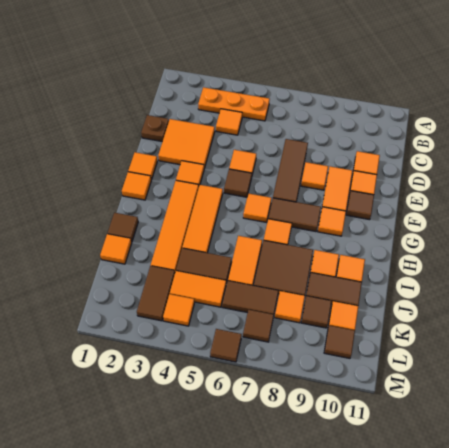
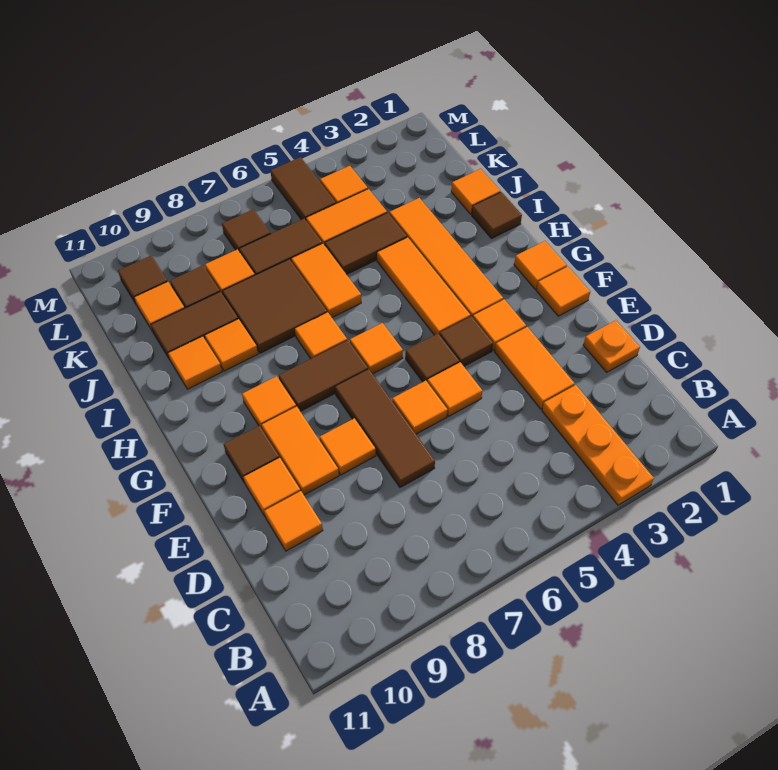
orange 1x3 plate [198,87,270,121] -> orange 1x3 plate turned to [542,385,654,505]
orange 1x1 tile [216,109,242,135] -> orange 1x1 tile moved to [392,381,447,434]
brown 1x1 plate [141,115,169,142] -> orange 1x1 plate [583,320,640,372]
orange 2x2 tile [158,119,215,168] -> orange 1x2 tile [495,327,575,409]
brown 1x2 tile [137,266,175,321] -> brown 1x2 tile moved to [270,157,336,220]
brown 1x1 tile [210,329,242,362] -> brown 1x1 tile moved to [440,316,493,366]

